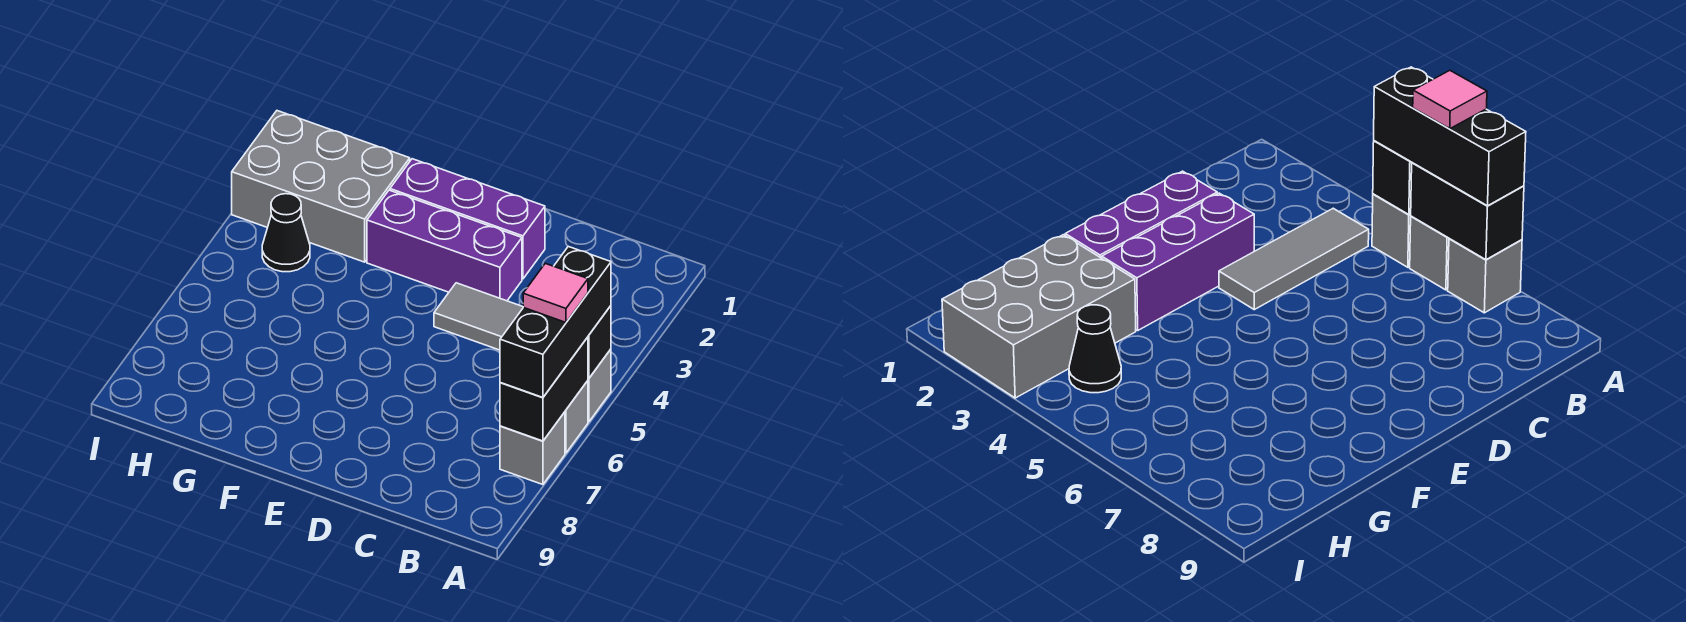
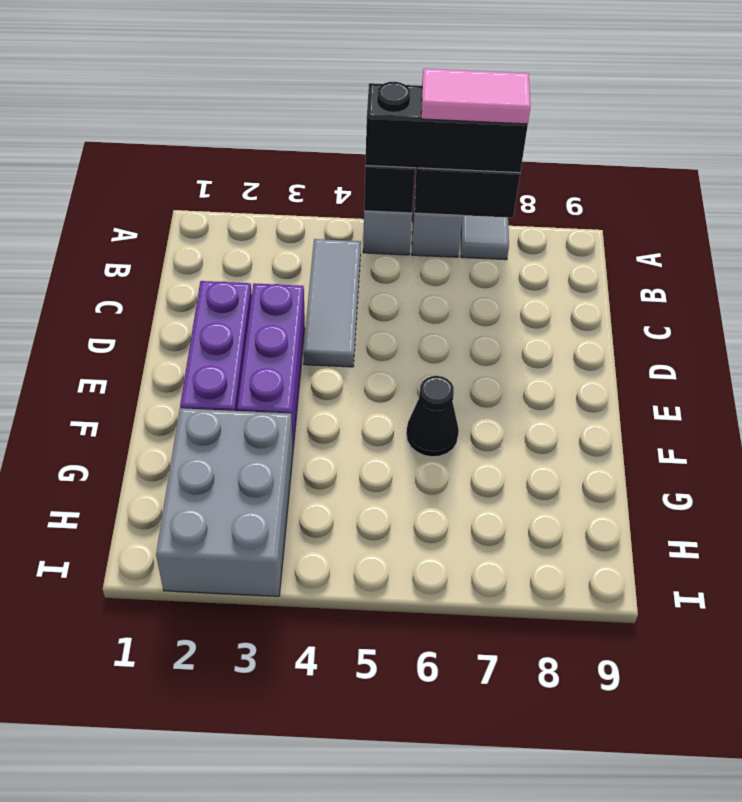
pink 1x1 tile [523,263,588,322] -> pink 1x2 tile [421,69,530,124]
grey 1x1 brick [500,412,565,485] -> grey 1x1 tile [461,215,509,260]
black 1x1 cone [262,194,310,272] -> black 1x1 cone moved to [406,376,459,457]

